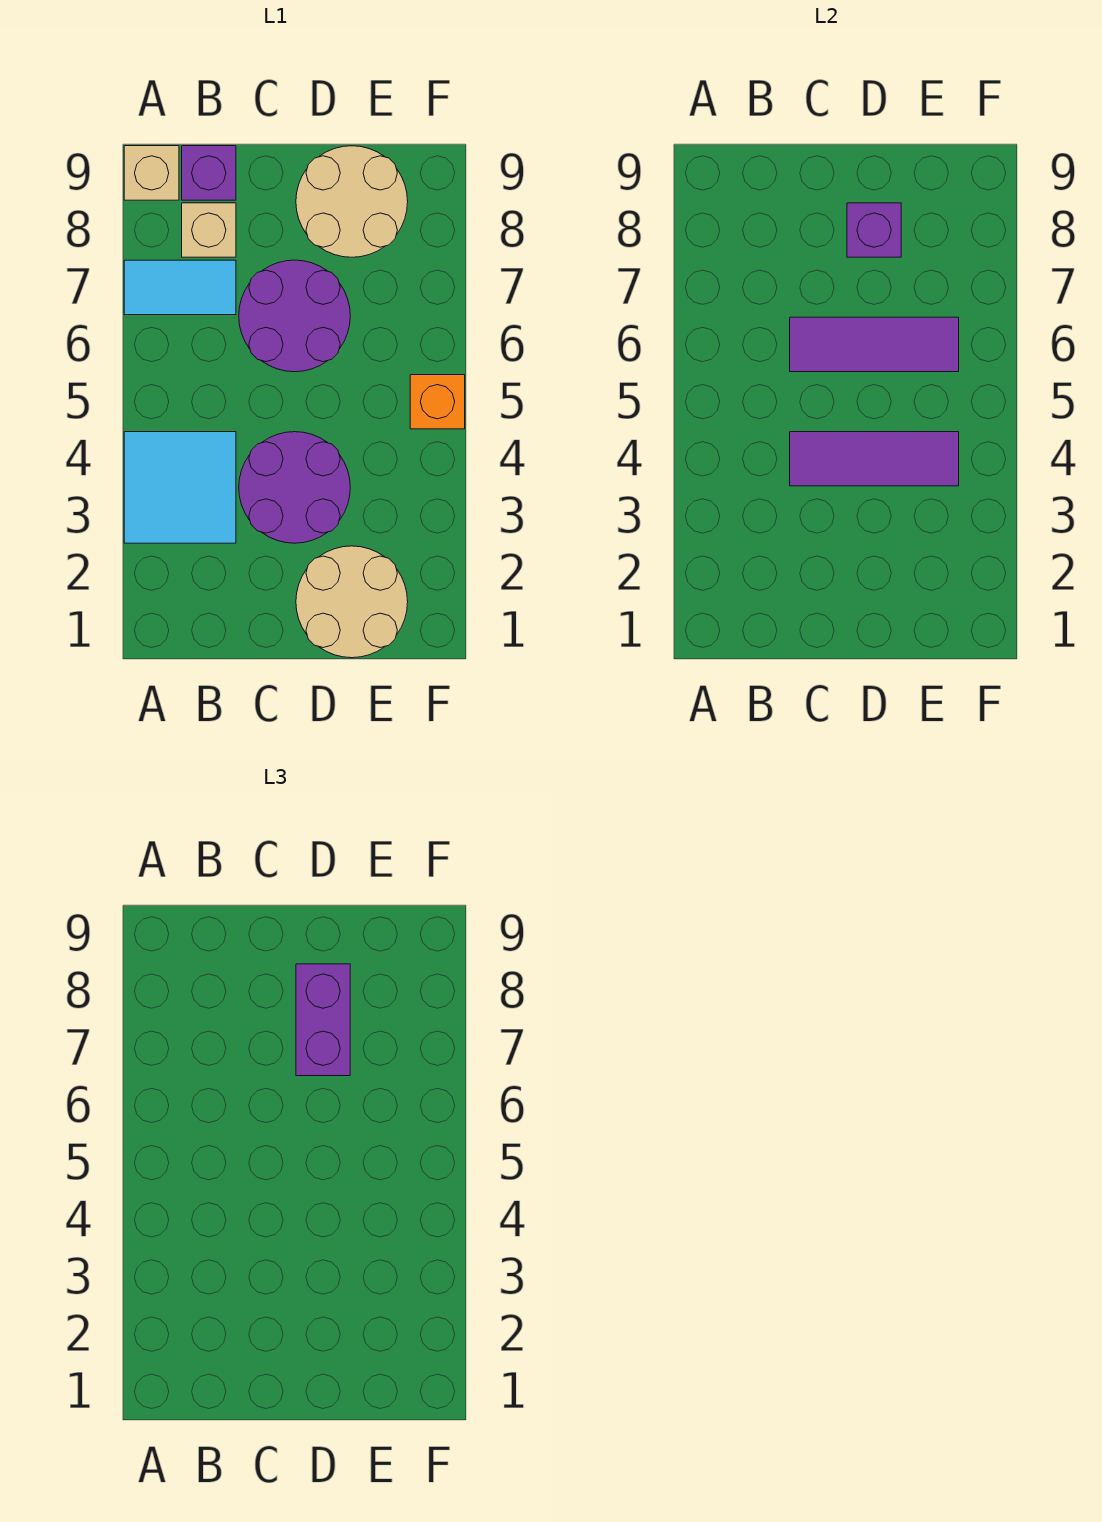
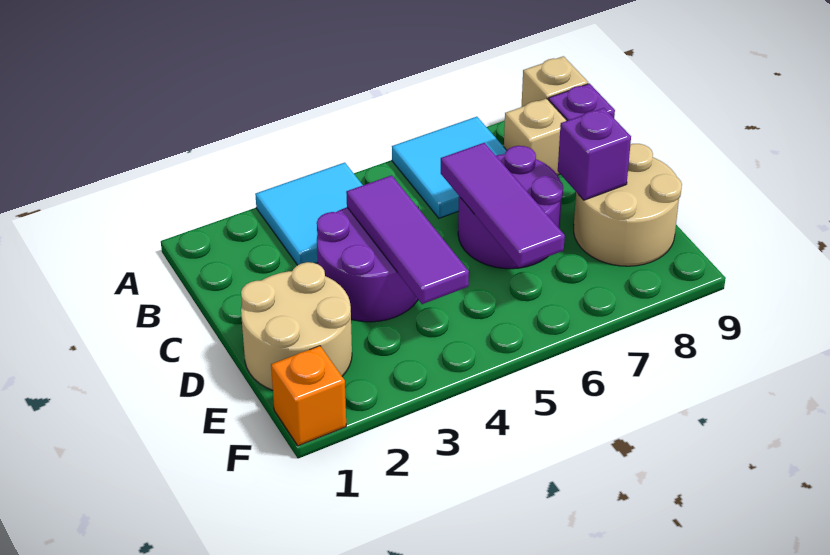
cyan 1x2 tile [124,260,236,315] -> cyan 2x2 tile [392,117,507,218]
purple 1x2 brick [296,964,350,1076] -> none
orange 1x1 brick [410,375,465,429] -> orange 1x1 brick moved to [271,346,346,446]

